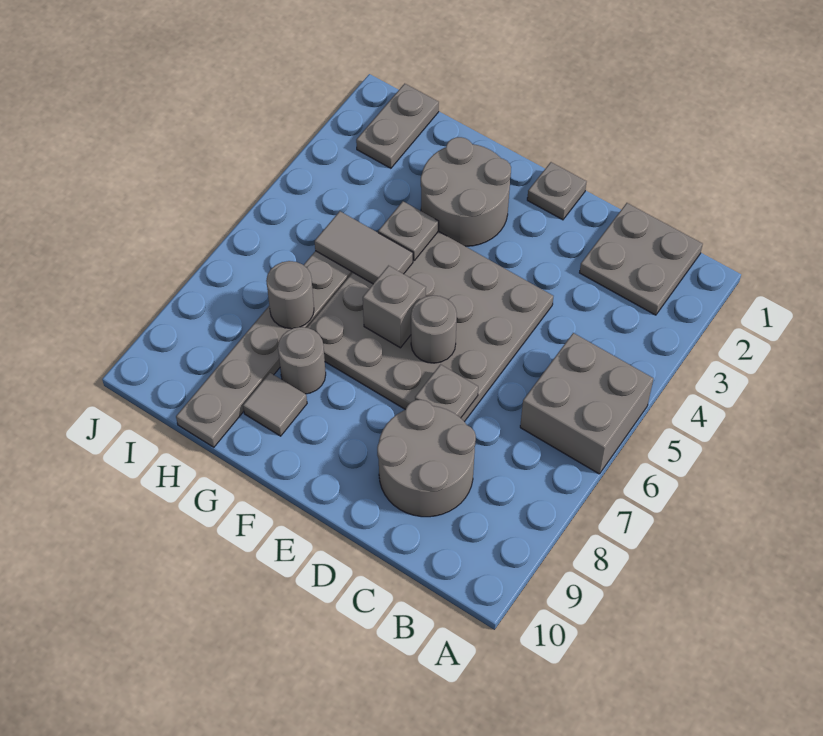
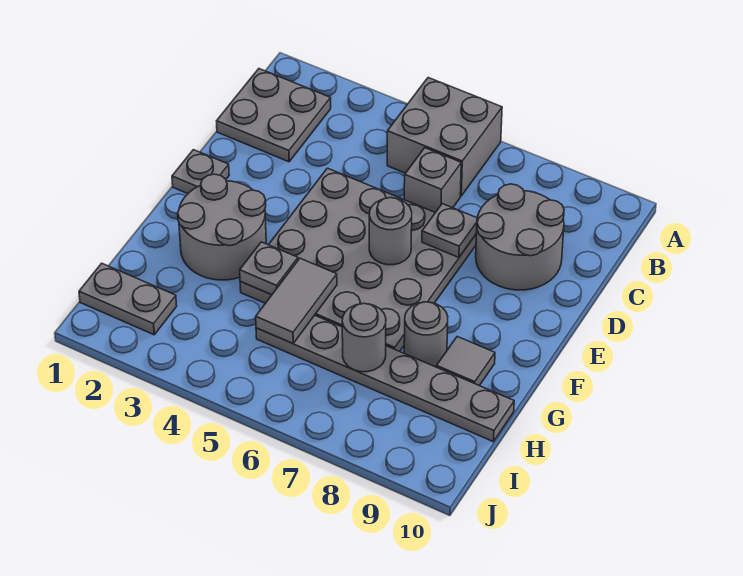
grey 1x1 brick [363,266,426,348] -> grey 1x1 brick moved to [404,148,461,212]

